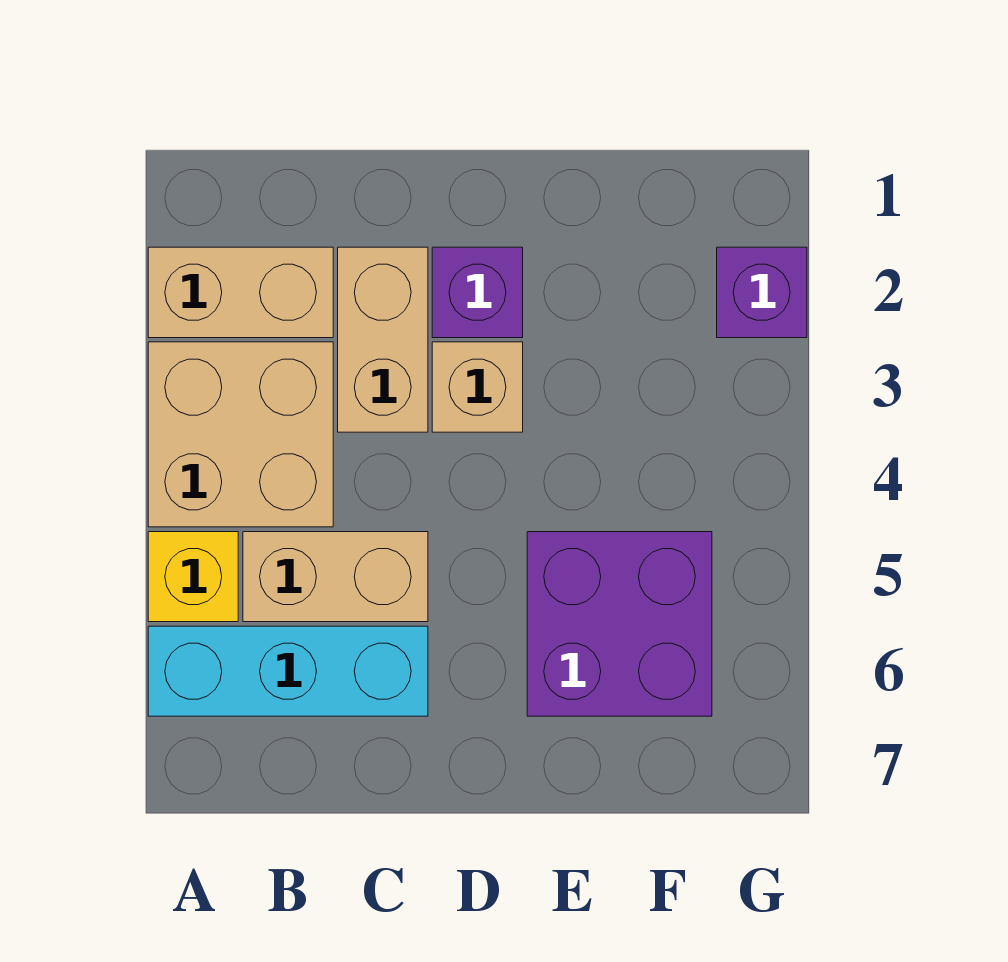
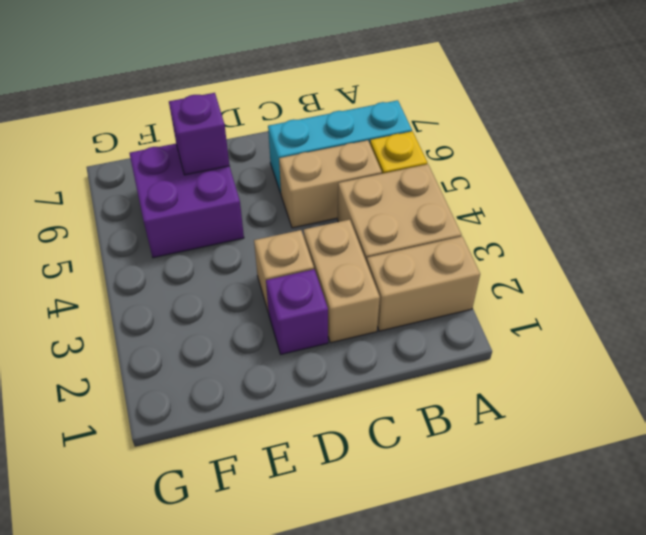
purple 1x1 brick [717,247,807,338] -> purple 1x1 brick moved to [169,93,230,175]

